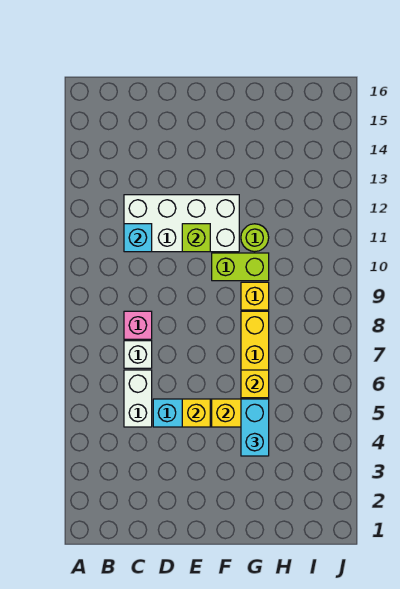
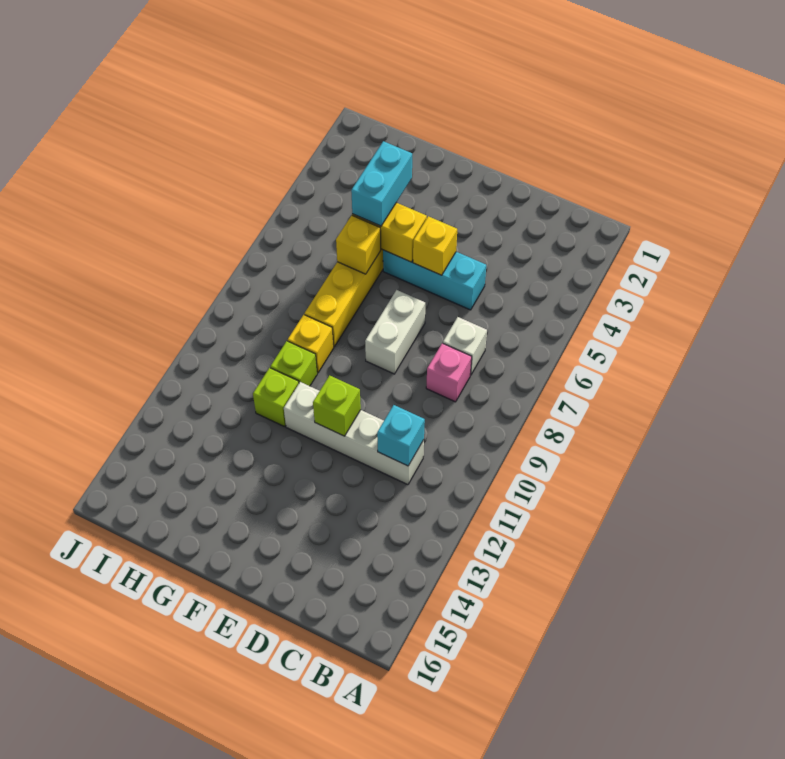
white 1x2 brick [124,370,152,427] -> white 1x2 brick moved to [365,290,425,374]
white 2x4 brick [124,195,239,252] -> white 1x4 brick [284,382,424,485]
lime 1x2 brick [212,253,269,281] -> lime 1x1 brick [270,341,317,386]
lime 1x1 round brick [241,224,269,252] -> lime 1x1 brick [253,368,299,427]

